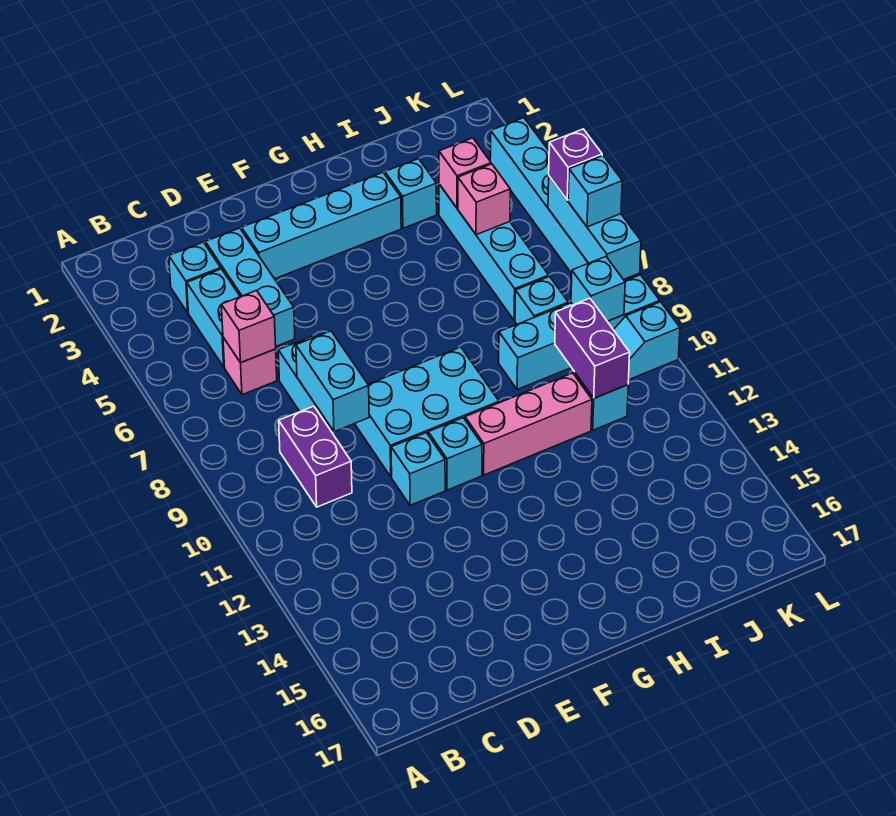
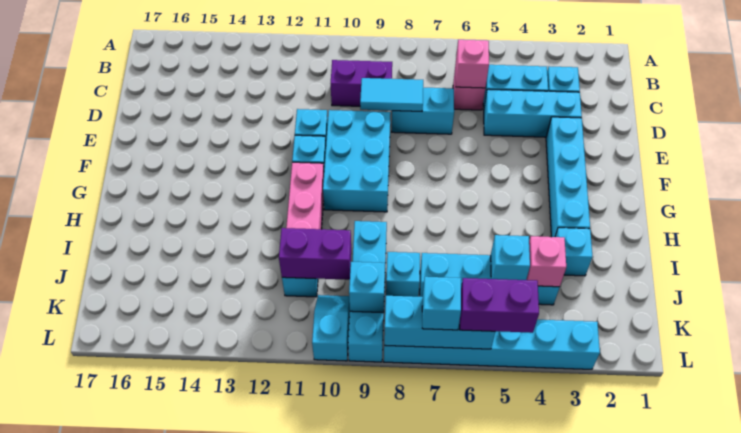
cyan 1x2 brick [296,331,369,432] -> cyan 1x2 tile [360,78,423,111]
pink 1x1 brick [458,164,510,235] -> cyan 1x1 brick [491,235,530,280]
purple 1x1 brick [549,129,602,200] -> purple 1x2 brick [460,278,539,333]

